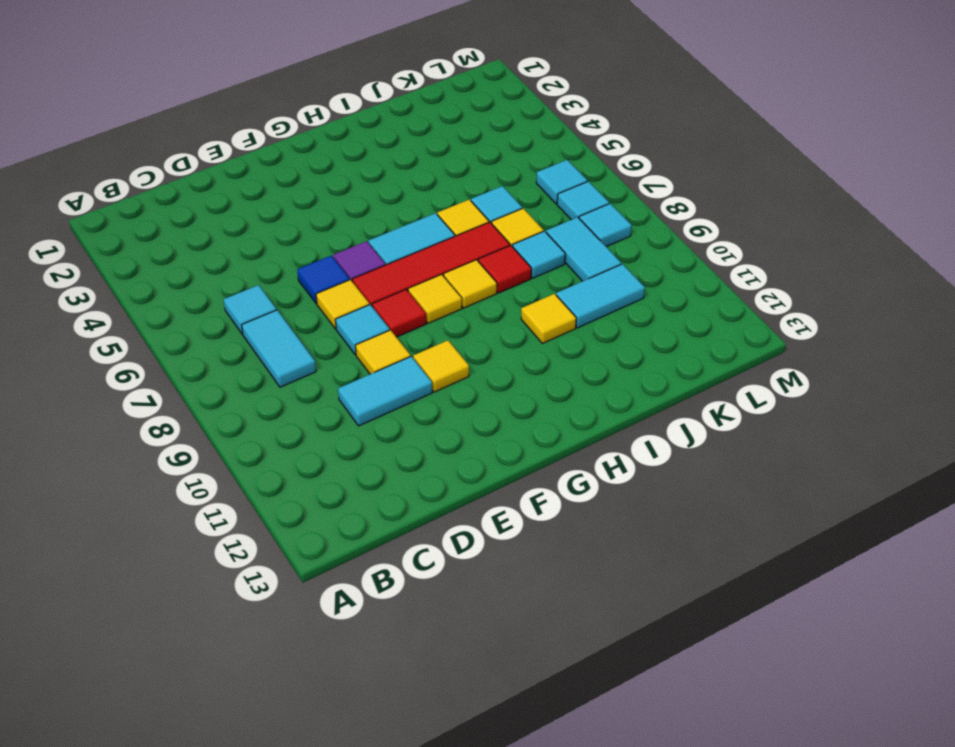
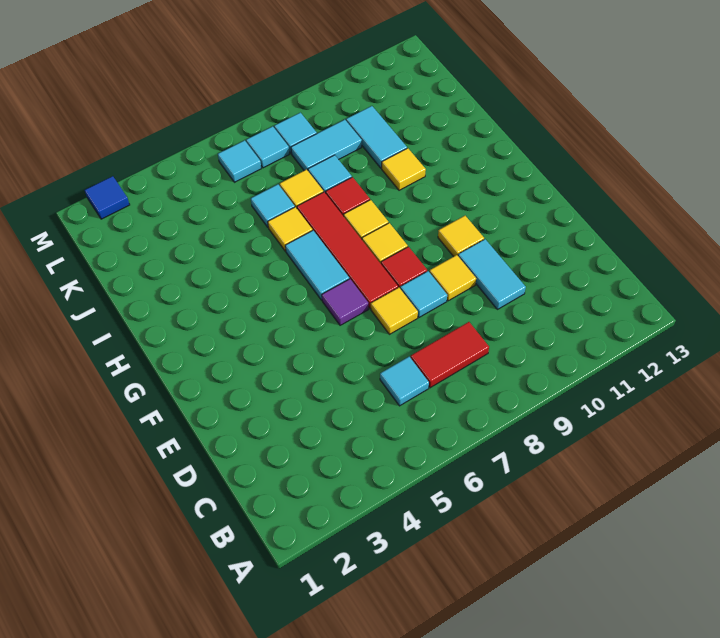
cyan 1x2 tile [242,310,316,387] -> red 1x2 tile [411,322,489,388]
blue 1x1 tile [297,256,350,304] -> blue 1x1 tile moved to [85,176,130,219]

